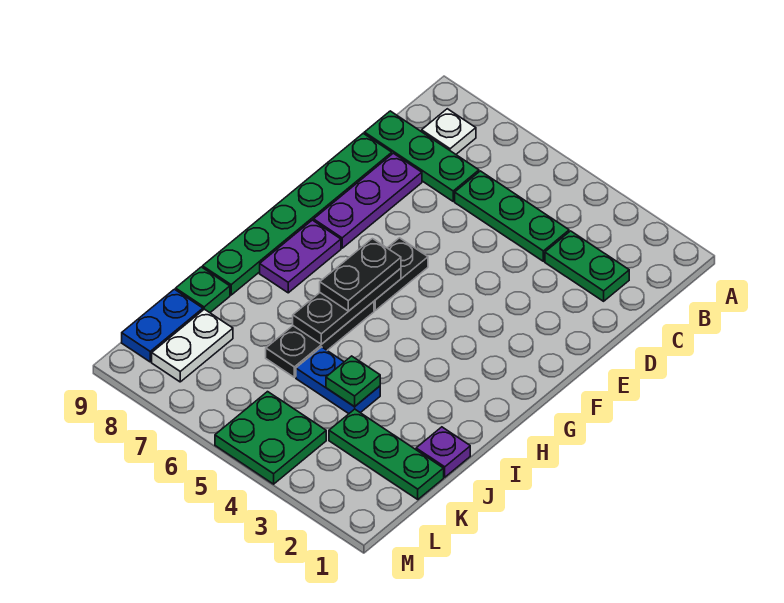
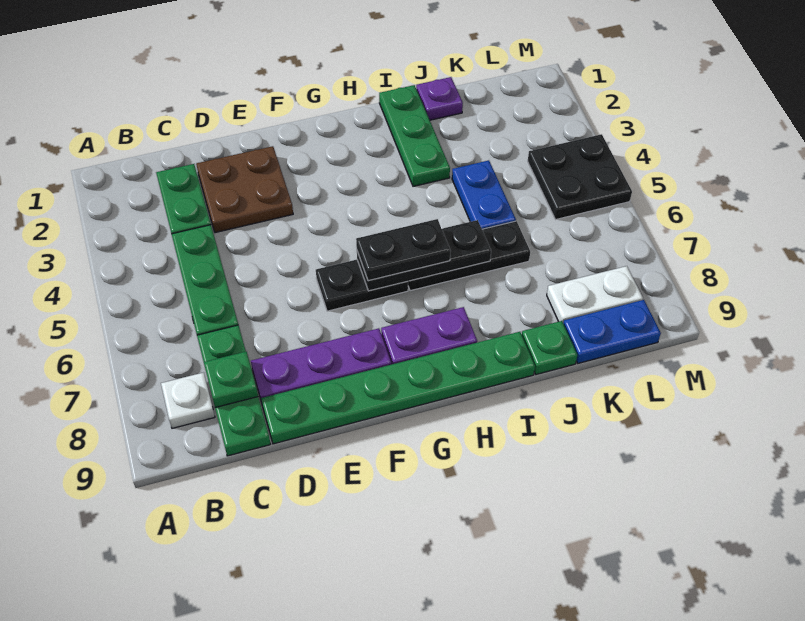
none -> brown 2x2 plate [196,146,293,233]
green 1x1 plate [326,356,380,407] -> green 1x1 plate moved to [204,352,258,408]
green 1x3 plate [329,409,444,499] -> green 1x3 plate moved to [379,85,450,186]
green 2x2 plate [215,392,326,484] -> black 2x2 plate [528,134,632,220]

